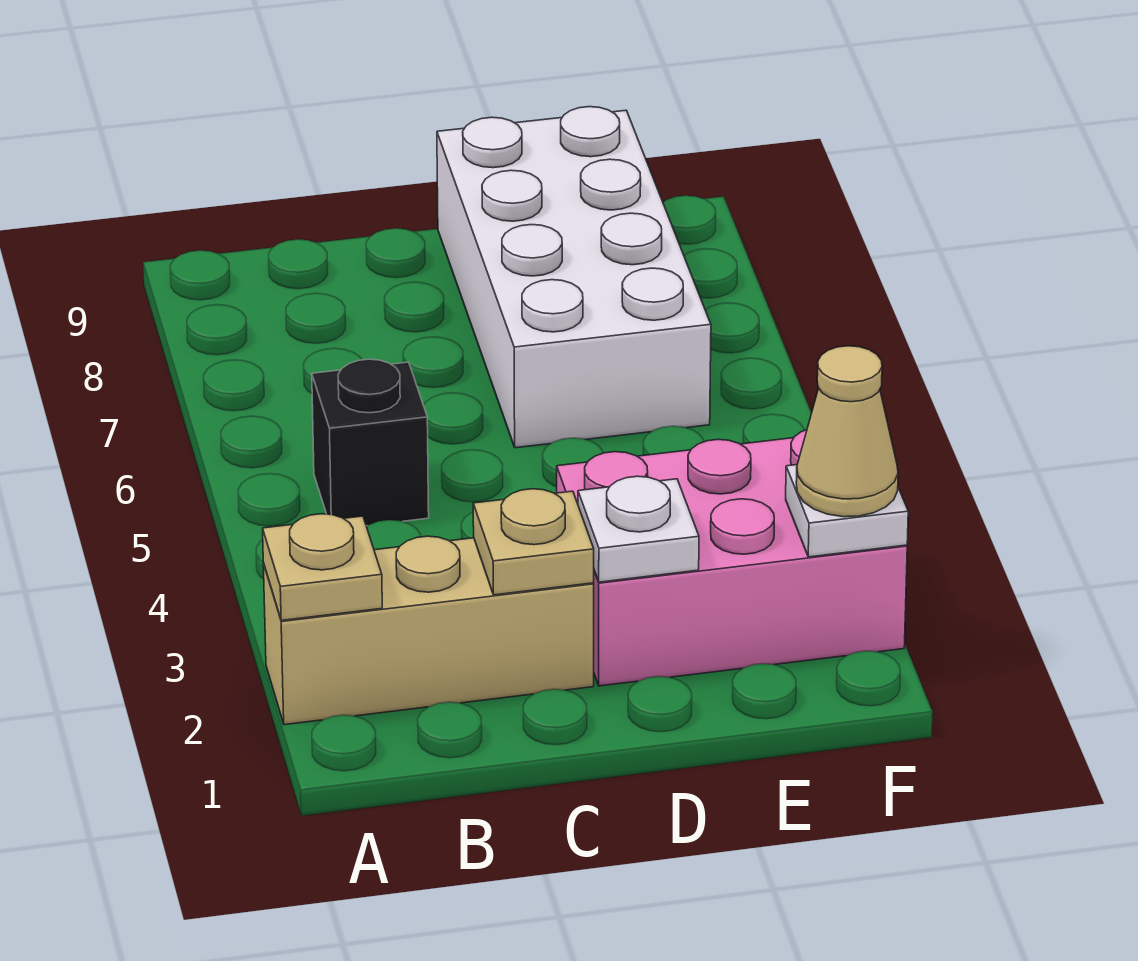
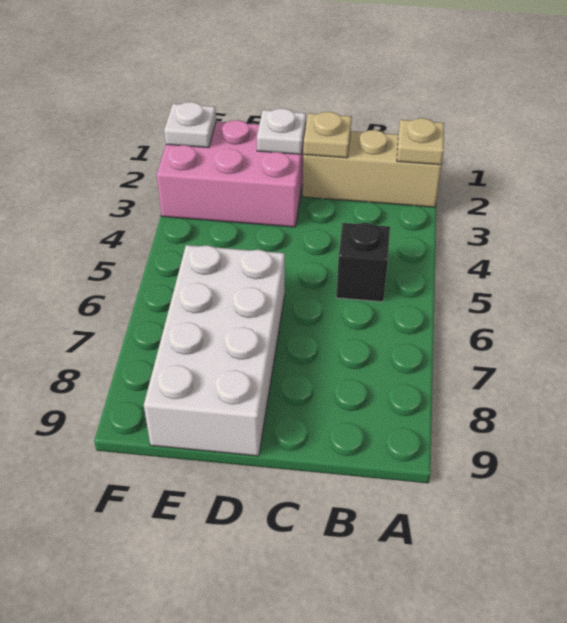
tan 1x1 cone [796,346,898,517] -> none

